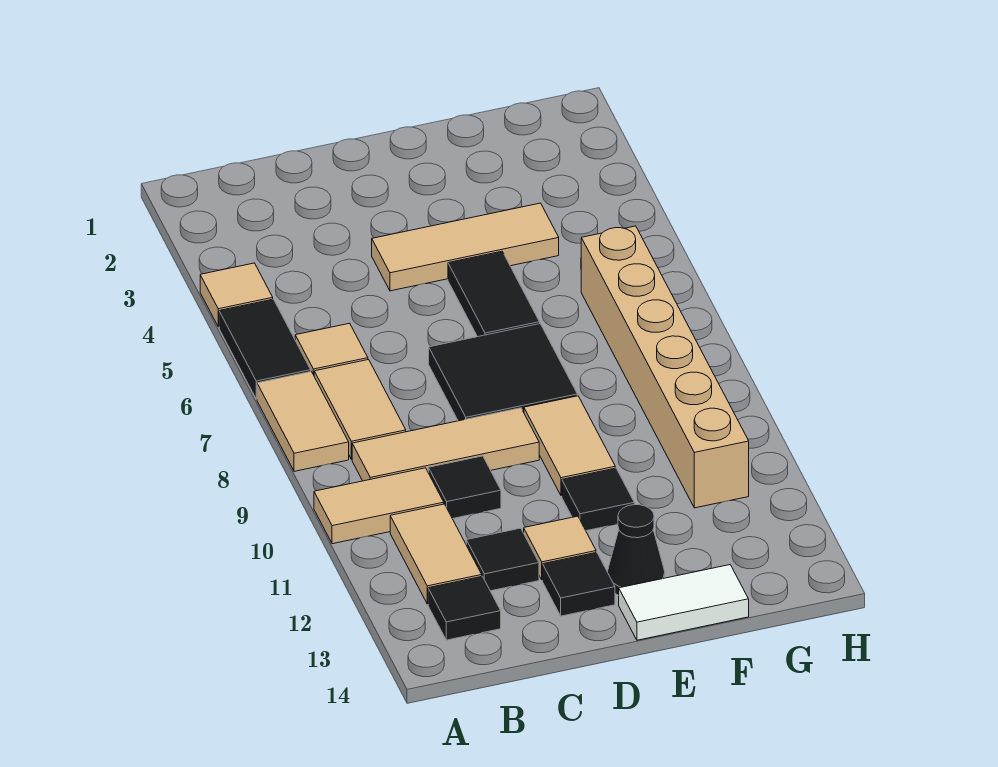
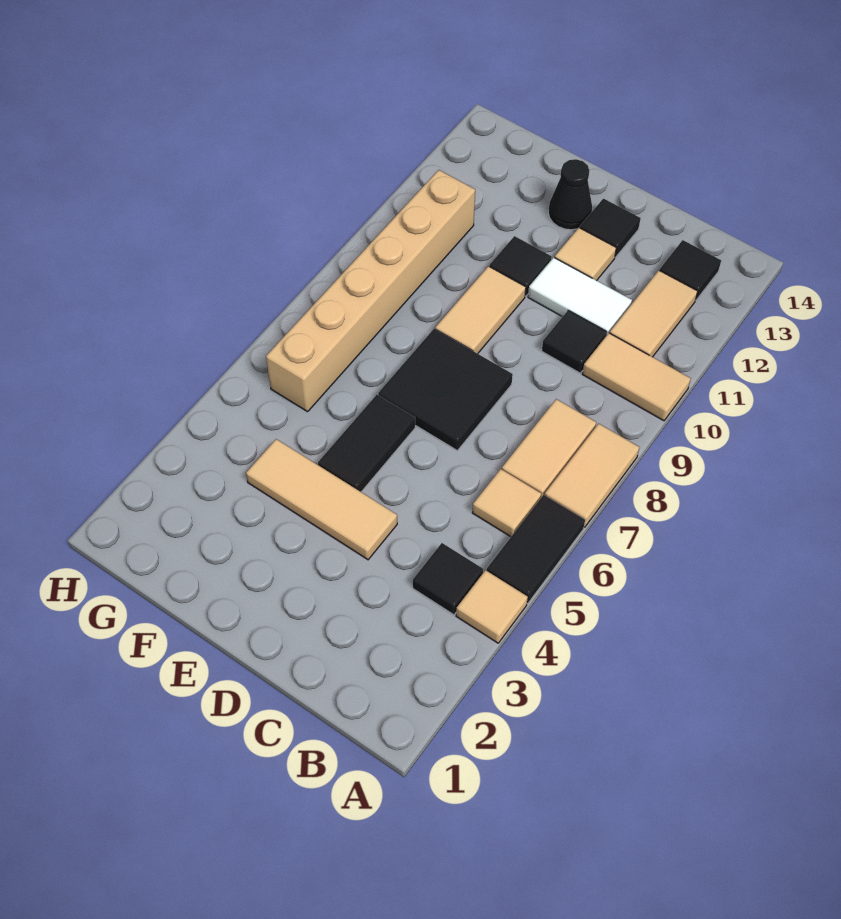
tan 1x3 tile [352,408,539,481] -> none
black 1x1 tile [466,528,539,591] -> black 1x1 tile moved to [413,543,483,615]
white 1x2 tile [619,565,749,640] -> white 1x2 tile moved to [528,257,632,336]

